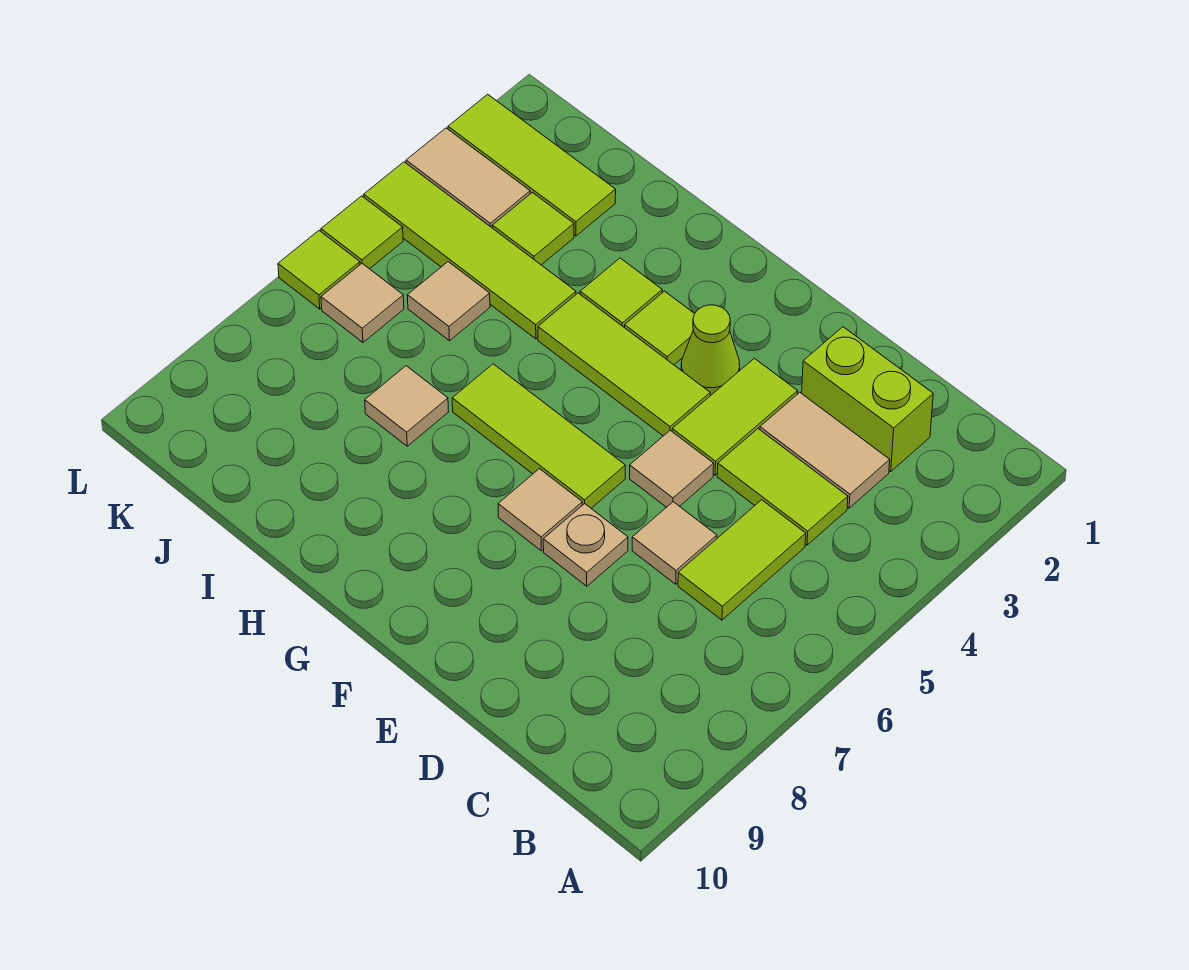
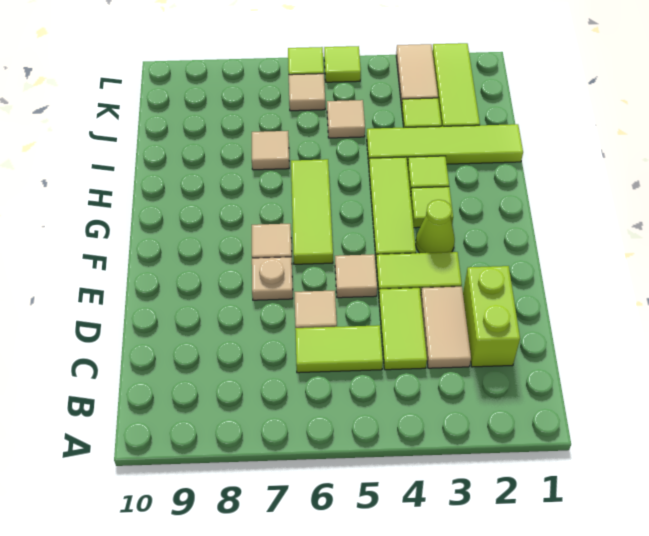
lime 1x4 tile [364,162,576,339] -> lime 1x4 tile turned to [367,124,523,165]

